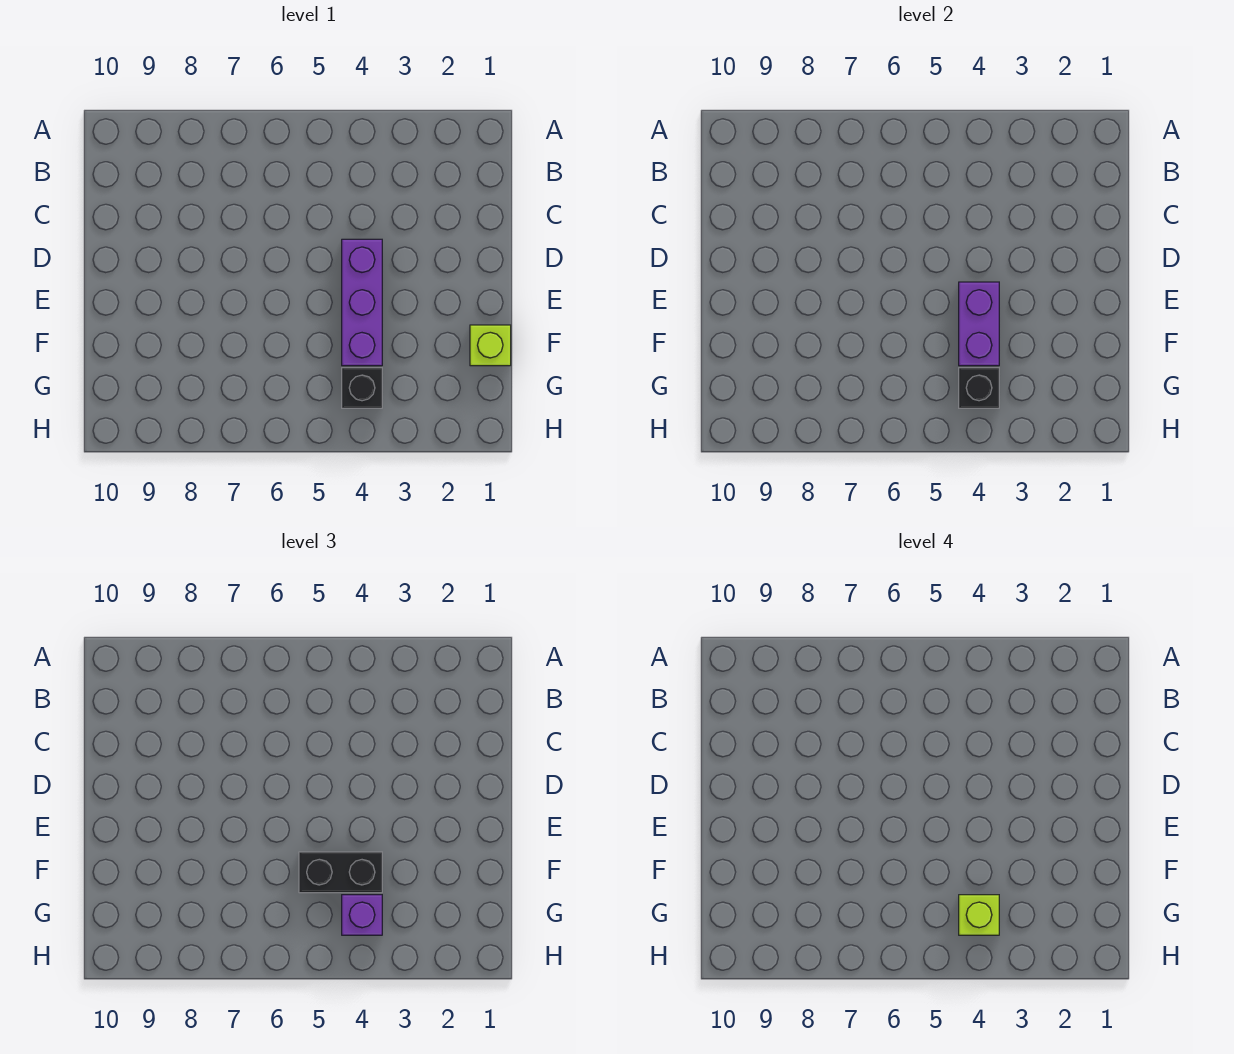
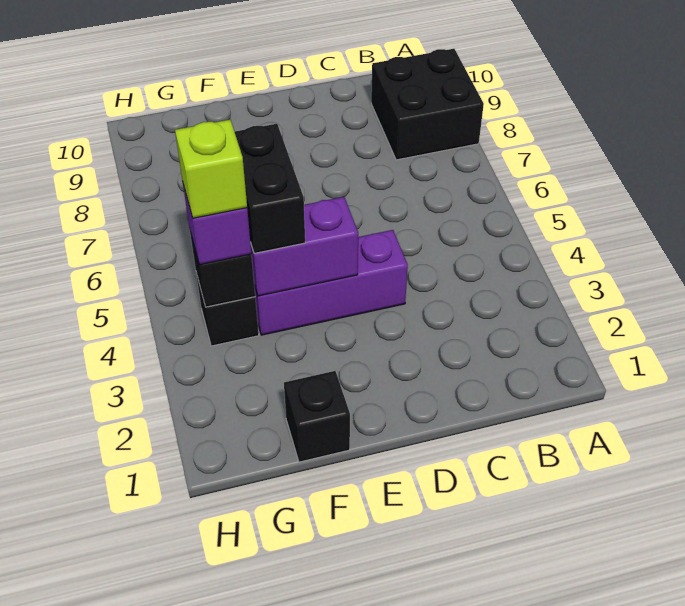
none -> black 2x2 brick [371,49,484,160]
lime 1x1 brick [470,325,511,366] -> black 1x1 brick [284,371,350,462]

